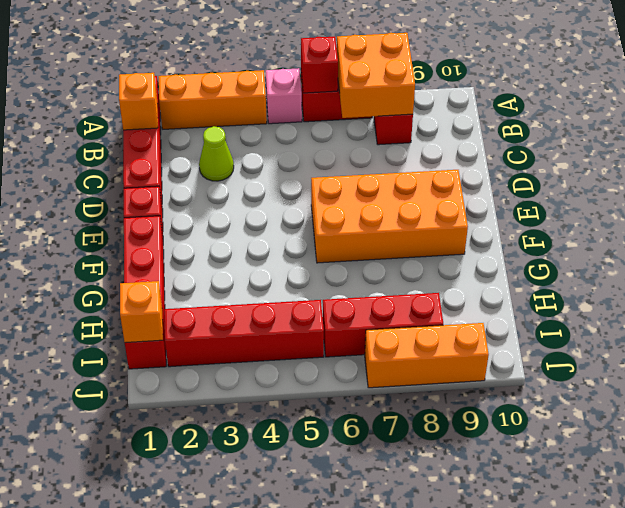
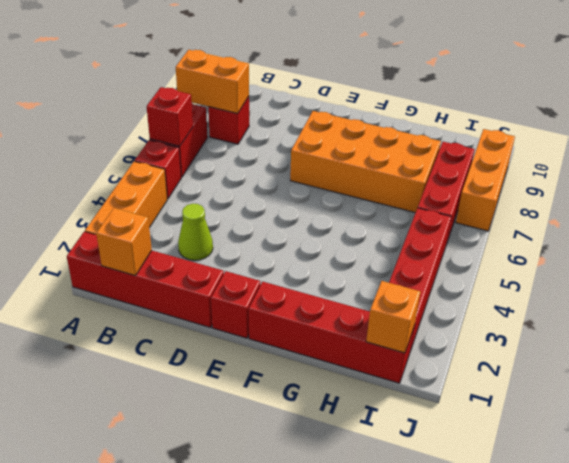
pink 1x1 brick [266,68,302,124] -> red 1x1 brick [135,140,181,199]
orange 2x2 brick [337,33,415,118] -> orange 1x2 brick [176,50,249,114]
orange 2x4 brick [311,170,468,263] -> orange 2x4 brick turned to [290,111,441,213]

